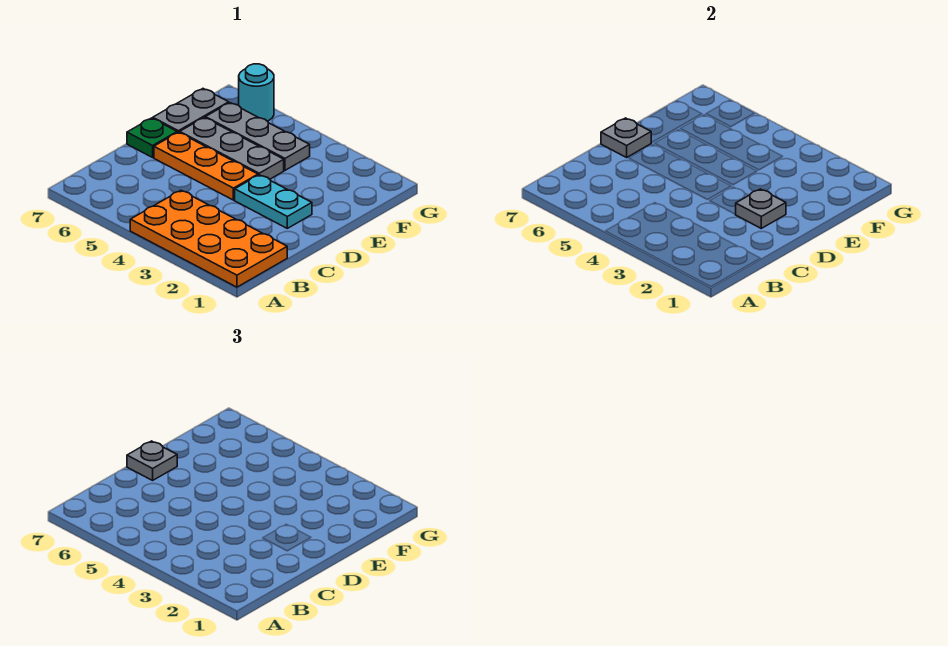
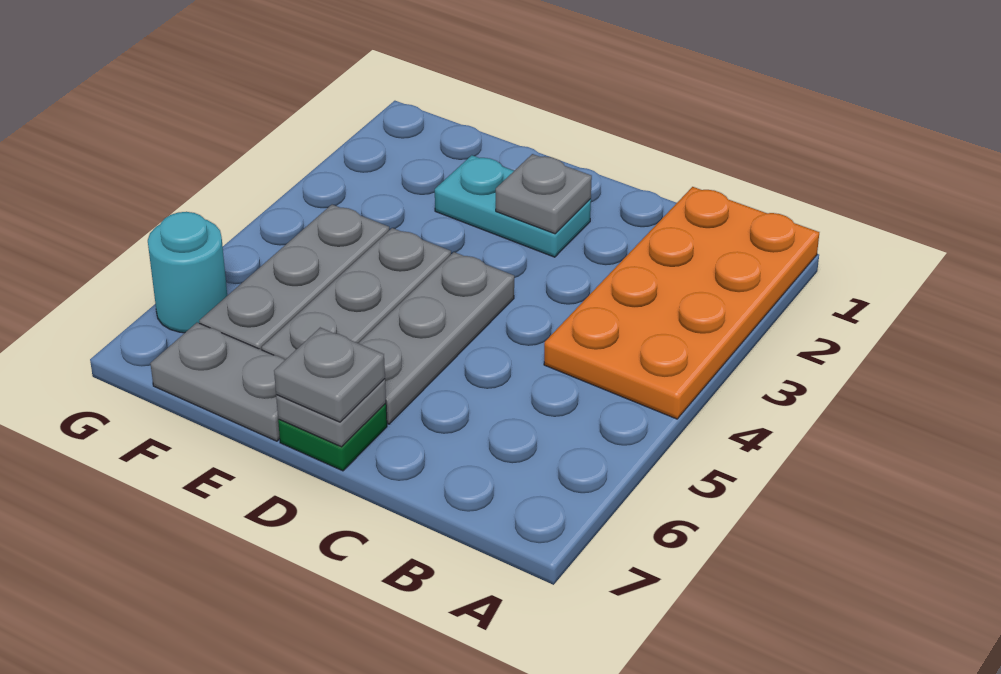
cyan 1x2 plate [235,175,312,228] -> cyan 1x2 plate turned to [435,155,591,257]
orange 1x3 plate [154,132,258,200] -> grey 1x3 plate [358,252,514,424]

